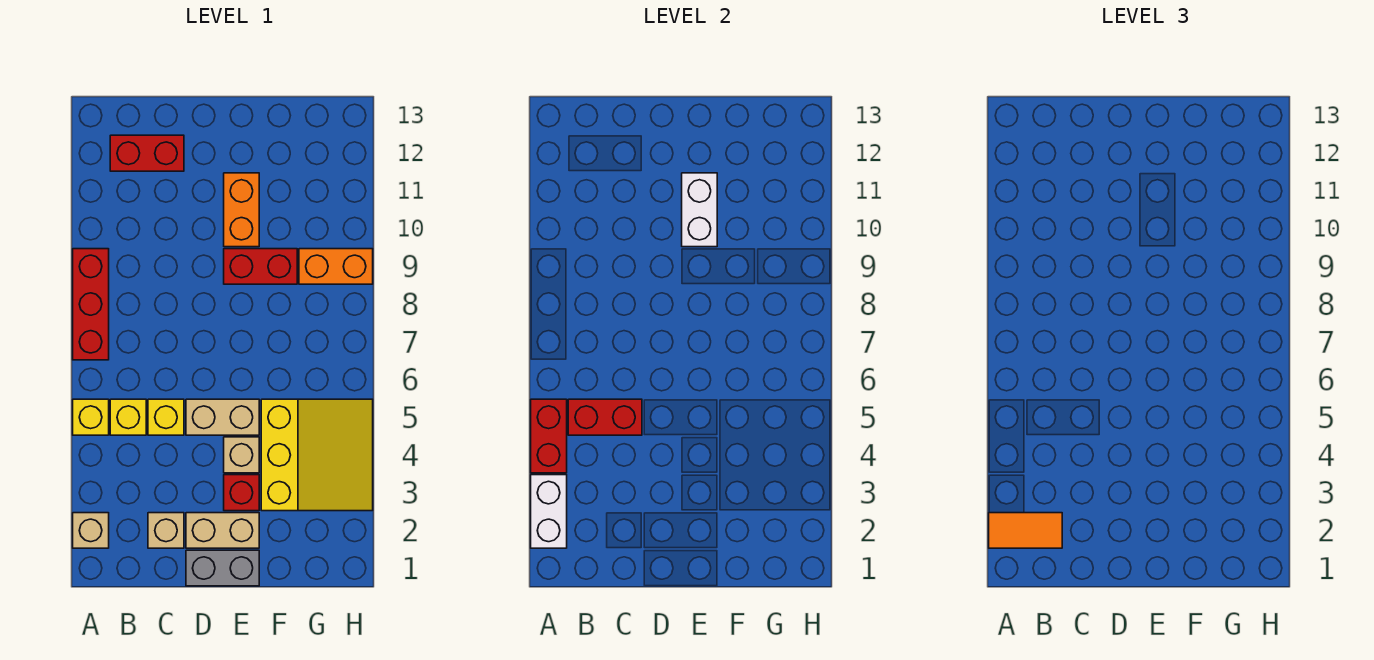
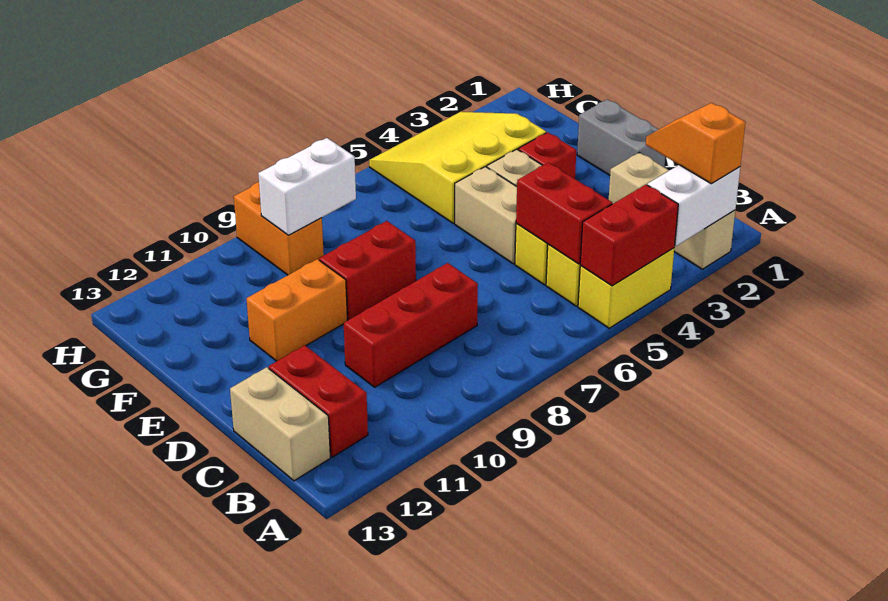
orange 1x2 tile [989,513,1062,548] -> orange 1x2 slope [646,103,745,184]
yellow 1x1 brick [73,399,109,435] -> yellow 1x2 brick [578,248,674,328]
red 1x3 brick [73,249,109,360] -> red 1x3 brick moved to [344,263,478,387]
tan 1x2 brick [186,513,259,548] -> tan 1x2 brick moved to [230,367,330,481]
red 1x2 brick [224,249,297,284] -> red 1x2 brick turned to [319,221,416,320]
white 1x2 brick [682,173,717,247] -> white 1x2 brick moved to [258,138,356,235]

